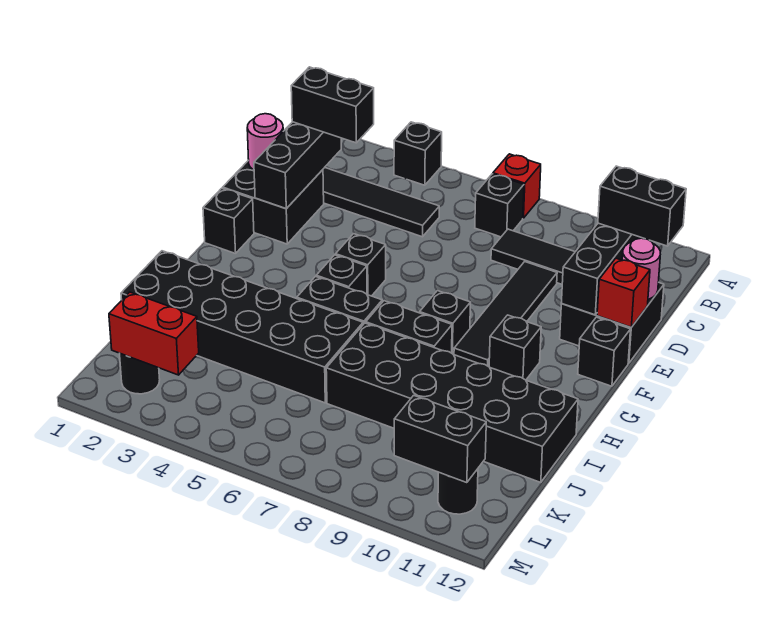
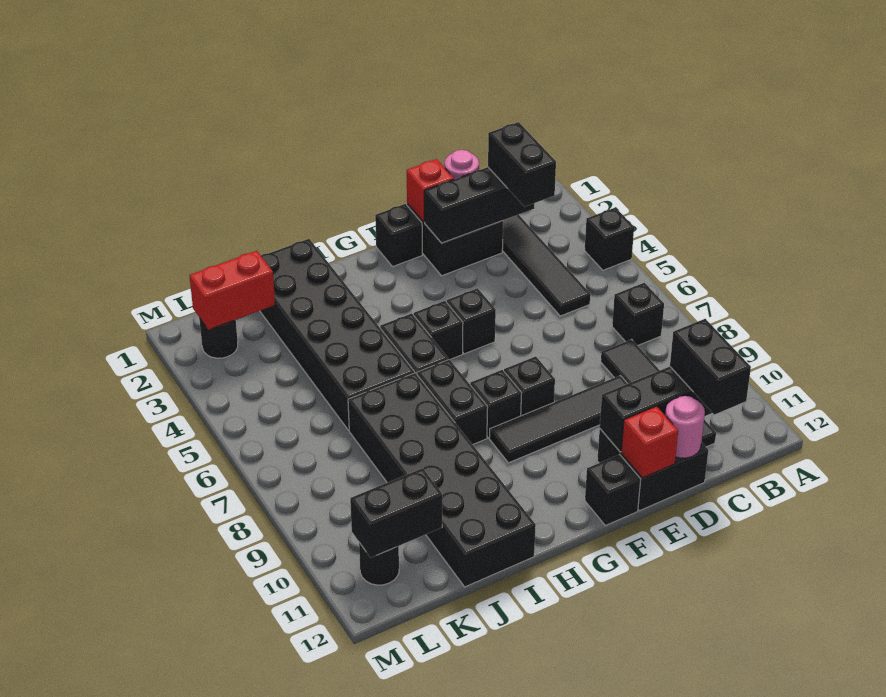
red 1x1 brick [493,154,541,218] -> red 1x1 brick moved to [407,159,454,222]
black 1x1 brick [489,315,541,380] -> black 1x1 brick moved to [504,356,555,416]
red 1x2 brick [109,292,199,375] -> red 1x2 brick turned to [189,251,275,330]
black 1x2 brick [394,395,486,483] -> black 1x2 brick turned to [350,468,442,558]

